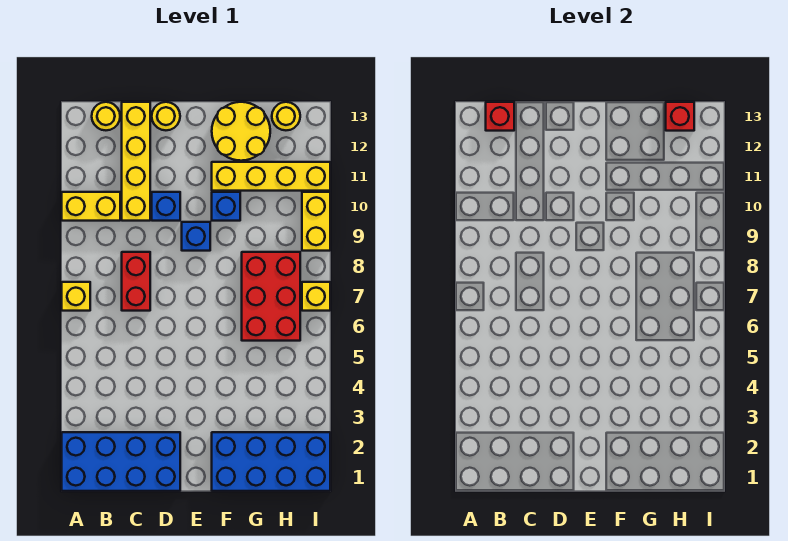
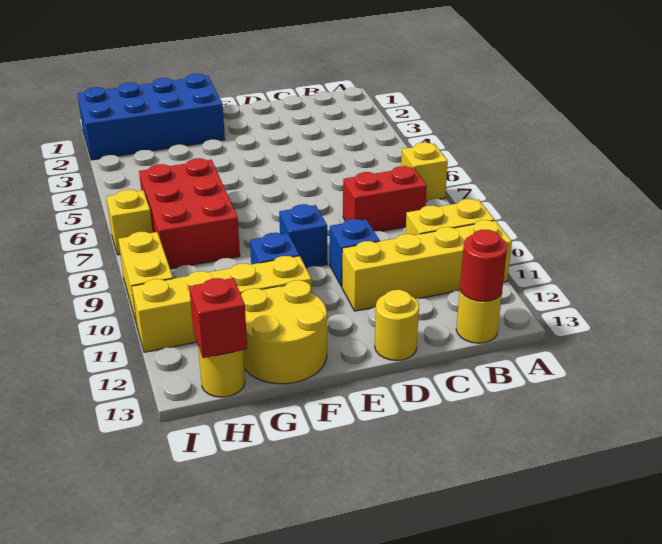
blue 2x4 brick [62,432,180,491] -> none
red 1x1 brick [486,102,514,131] -> red 1x1 round brick [460,230,507,301]
red 1x2 brick [122,252,150,311] -> red 1x2 brick turned to [343,166,427,231]
yellow 1x4 brick [122,102,150,221] -> yellow 1x4 brick turned to [342,220,512,311]

